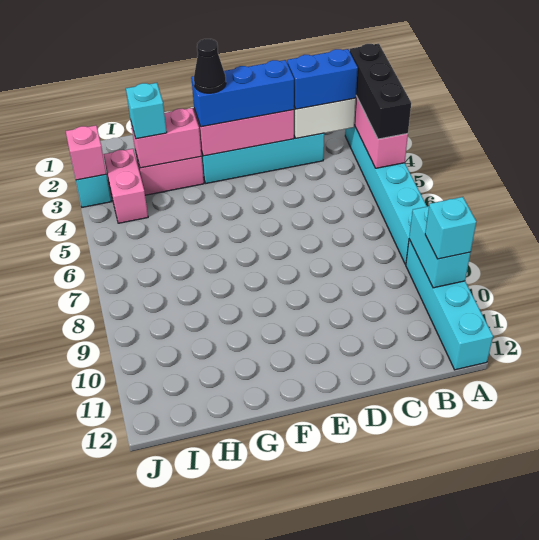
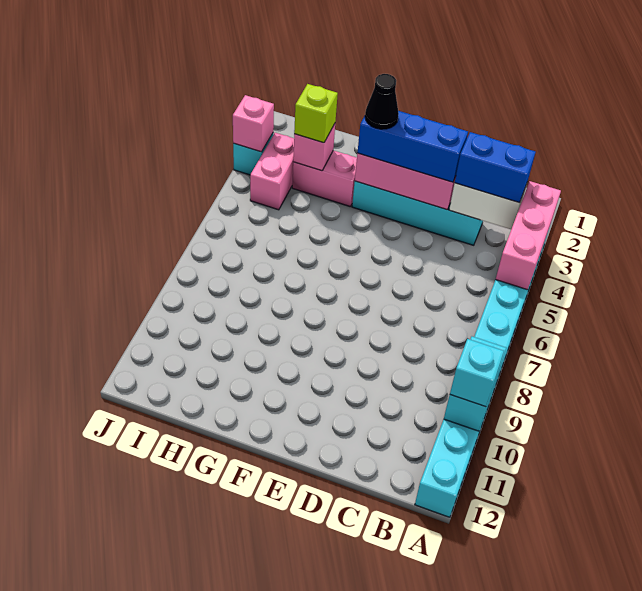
black 1x3 brick [350,44,411,139] -> none
pink 1x2 brick [131,108,202,168] -> pink 1x1 brick [293,124,335,171]
cyan 1x1 brick [126,83,167,139] -> lime 1x1 brick [294,84,338,143]

